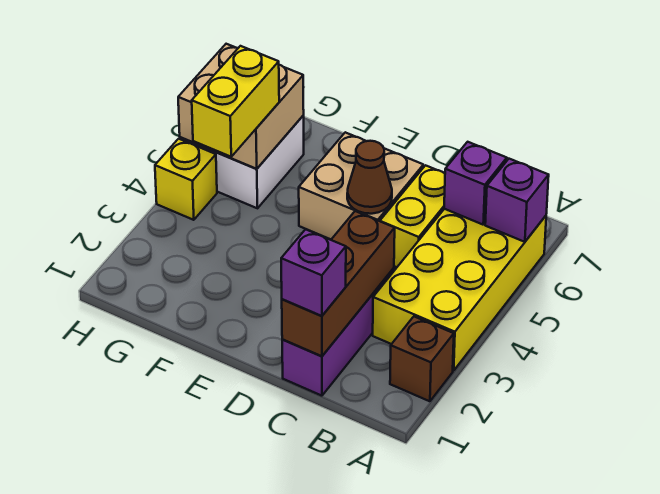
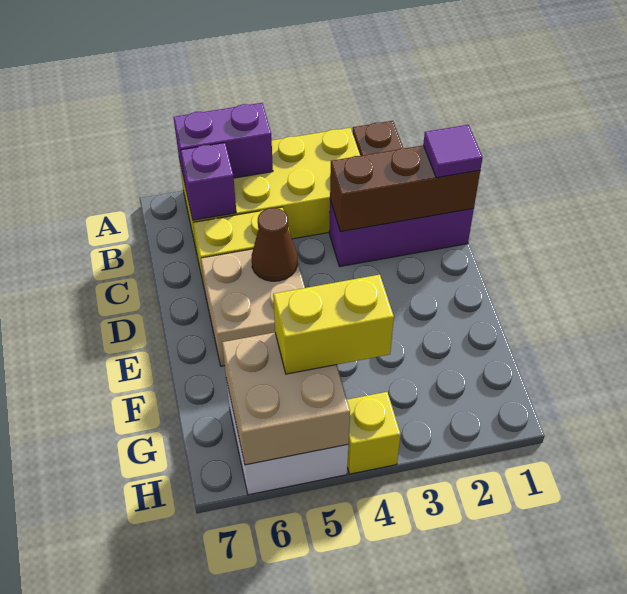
purple 1x1 brick [485,159,549,242] -> purple 1x2 brick [173,103,273,182]
purple 1x1 brick [281,229,346,316] -> purple 1x1 tile [423,125,483,178]

